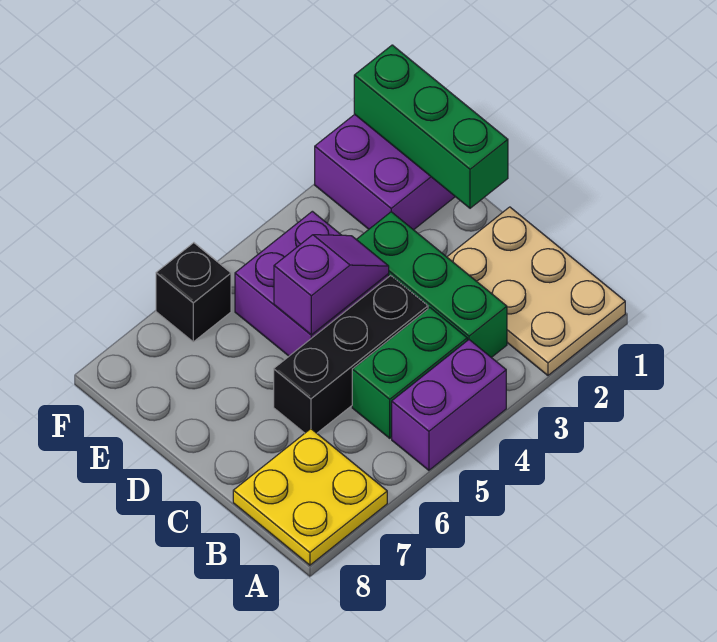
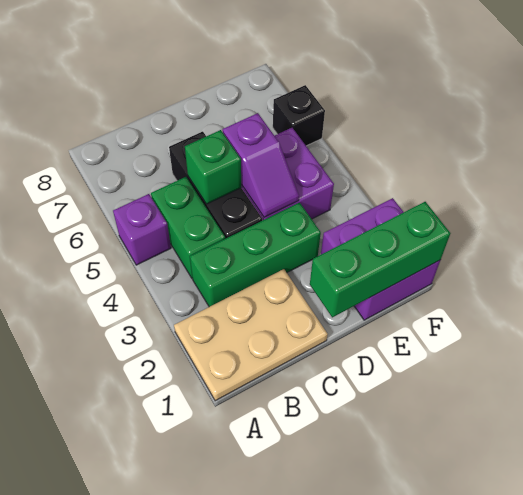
purple 1x2 brick [392,340,506,470] -> purple 1x1 brick [113,194,171,265]
yellow 2x2 plate [233,429,387,565] -> none
none -> green 1x1 brick [185,130,241,204]

